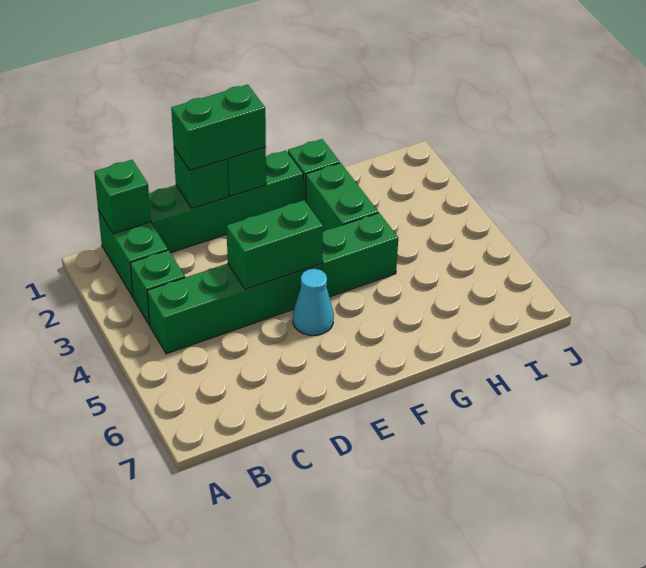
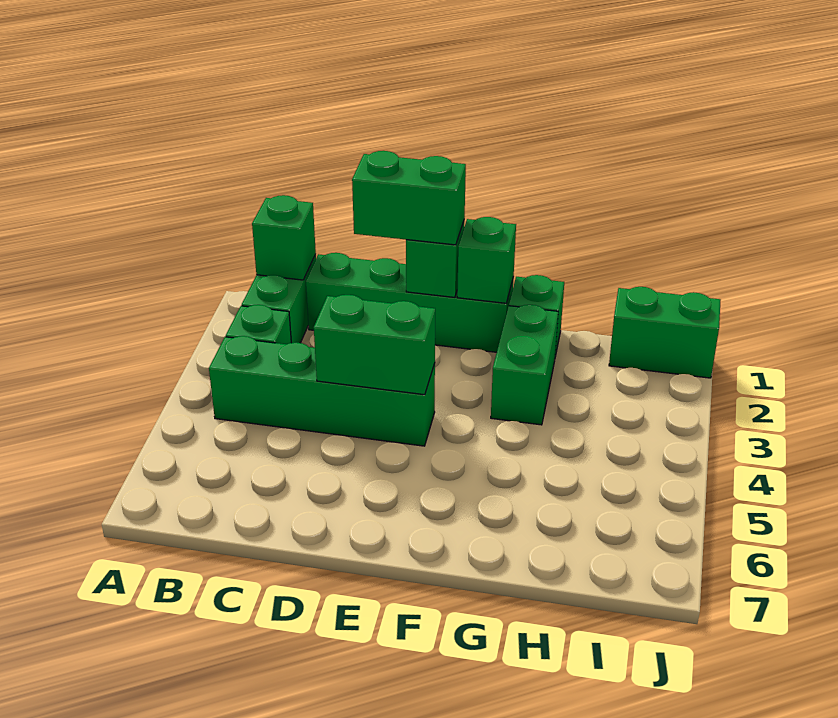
green 1x1 brick [174,148,228,208] -> green 1x1 brick moved to [457,217,516,303]
cyan 1x1 cone [293,269,334,335] -> none
green 1x2 brick [322,213,398,297] -> green 1x2 brick moved to [609,287,721,378]

